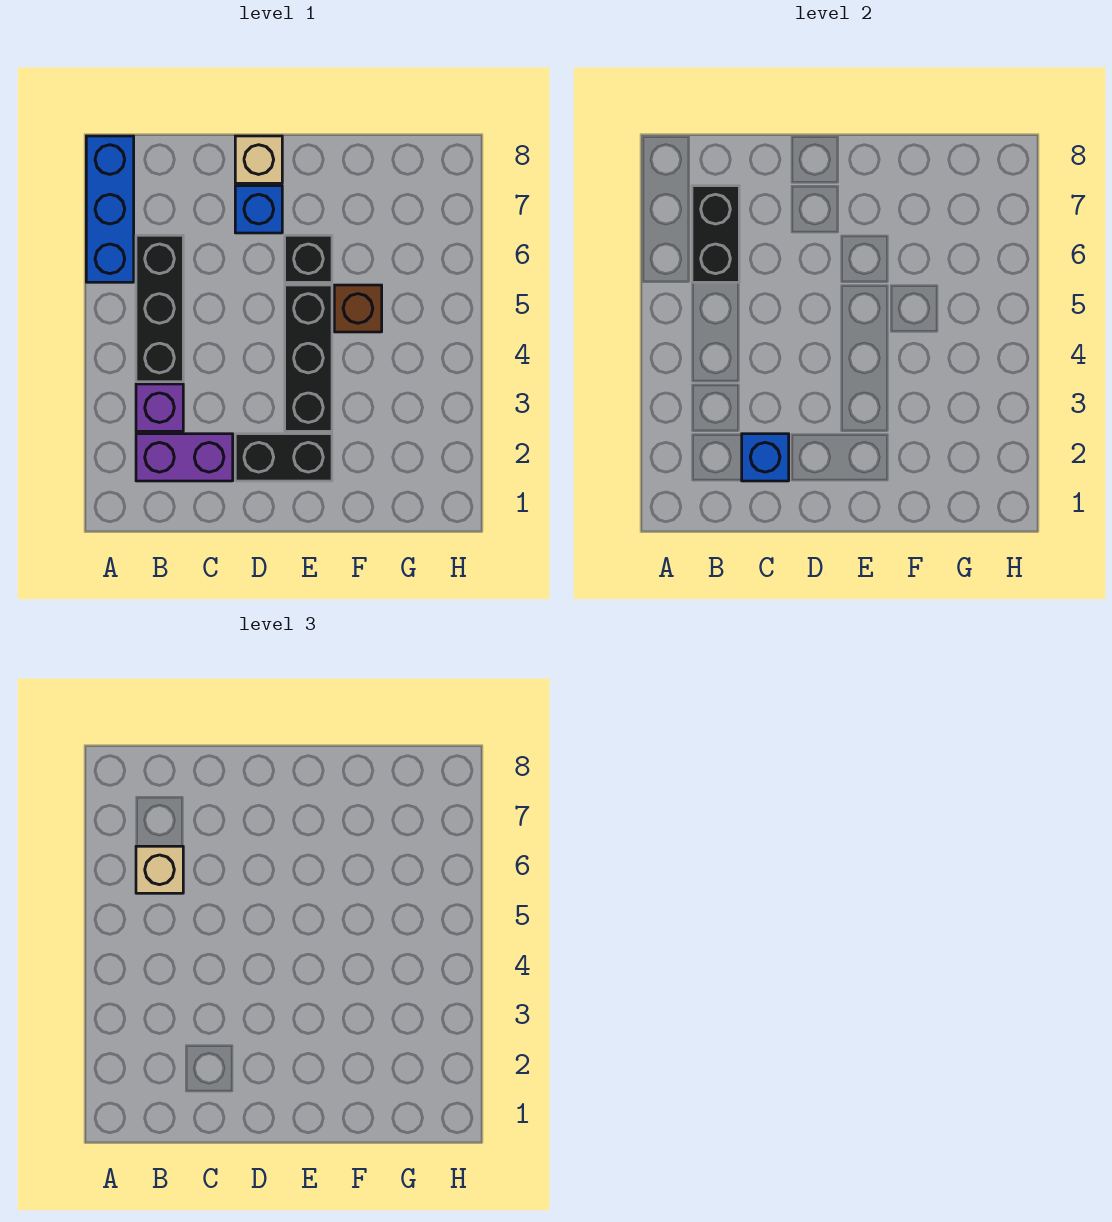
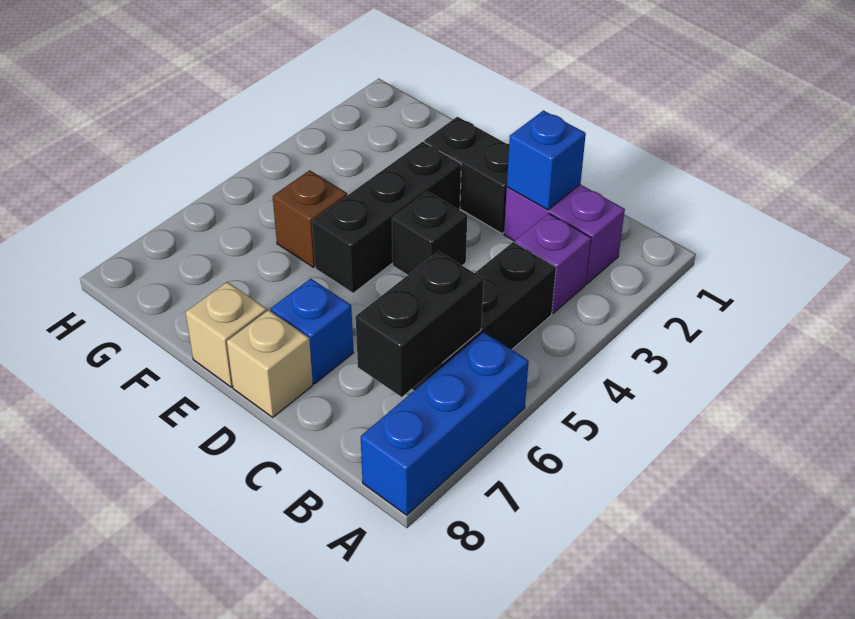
tan 1x1 brick [136,846,183,893] -> tan 1x1 brick moved to [186,282,267,387]
black 1x1 brick [285,235,332,282] -> black 1x1 brick moved to [392,191,467,275]

